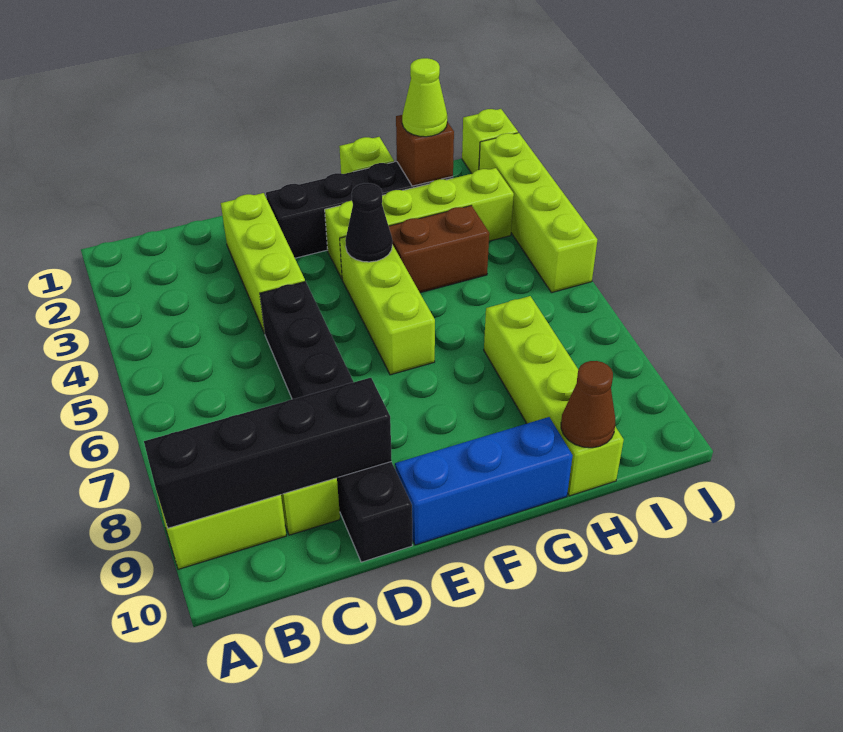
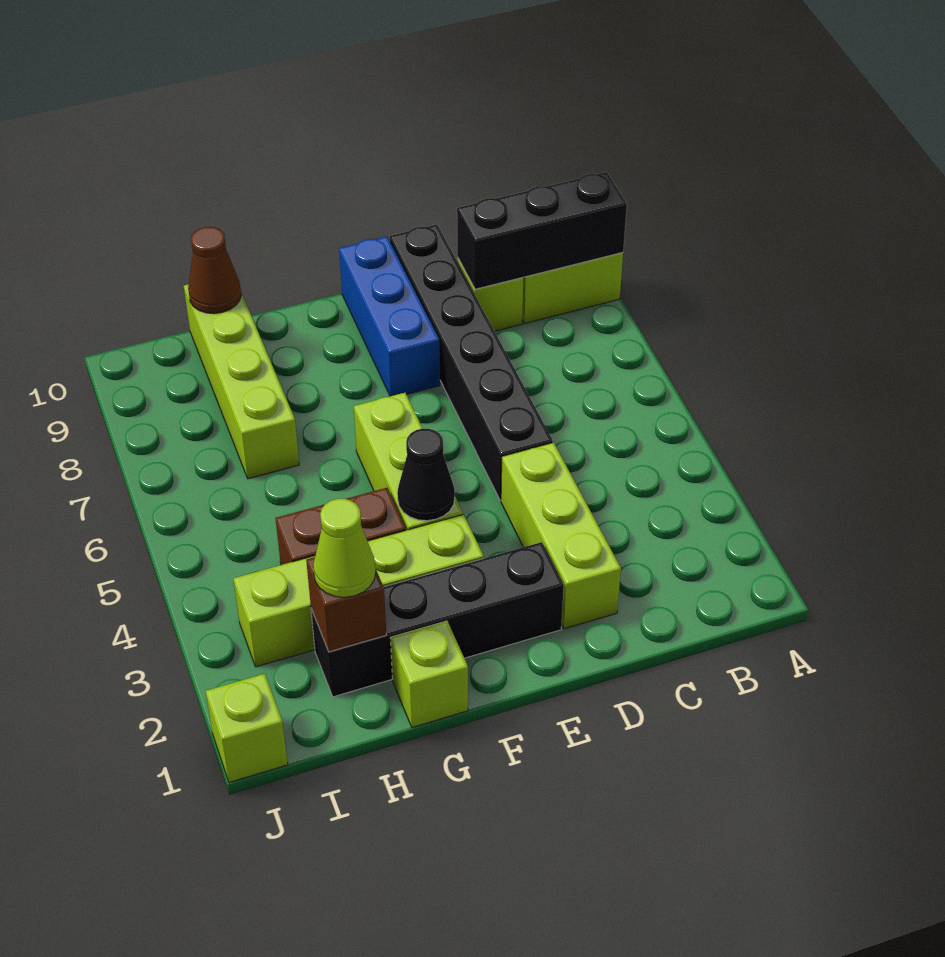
black 1x4 brick [144,378,392,528] -> black 1x3 brick [457,172,627,289]
blue 1x3 brick [395,417,573,545] -> blue 1x3 brick turned to [339,237,440,396]
lime 1x4 brick [479,133,597,293] -> none

